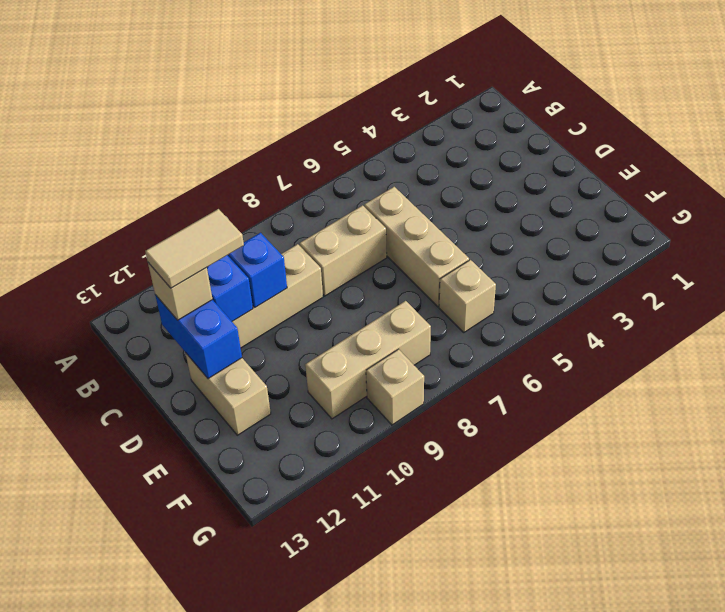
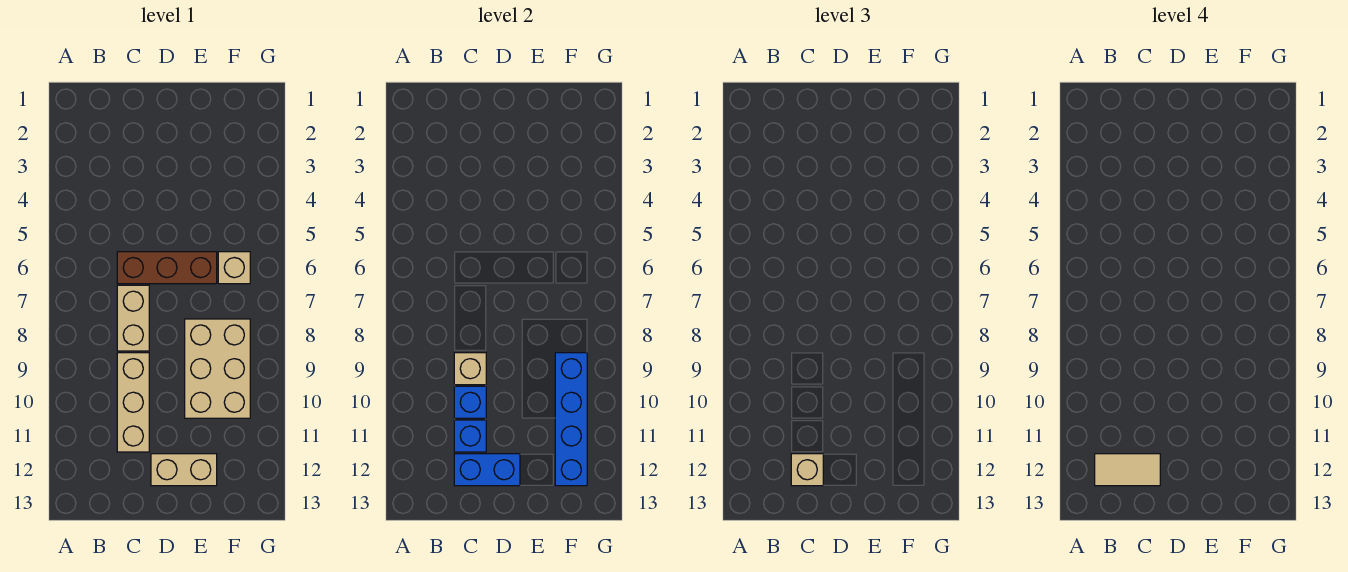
tan 1x3 brick [364,187,469,307] -> brown 1x3 brick [117,252,217,284]
tan 1x2 tile [145,209,244,288] -> tan 1x2 tile turned to [1095,454,1160,486]
tan 1x3 brick [305,301,431,419] -> tan 2x3 brick [185,319,250,418]
none -> blue 1x4 brick [555,353,587,486]
tan 1x1 brick [366,349,424,425] -> tan 1x1 brick moved to [454,353,486,385]

